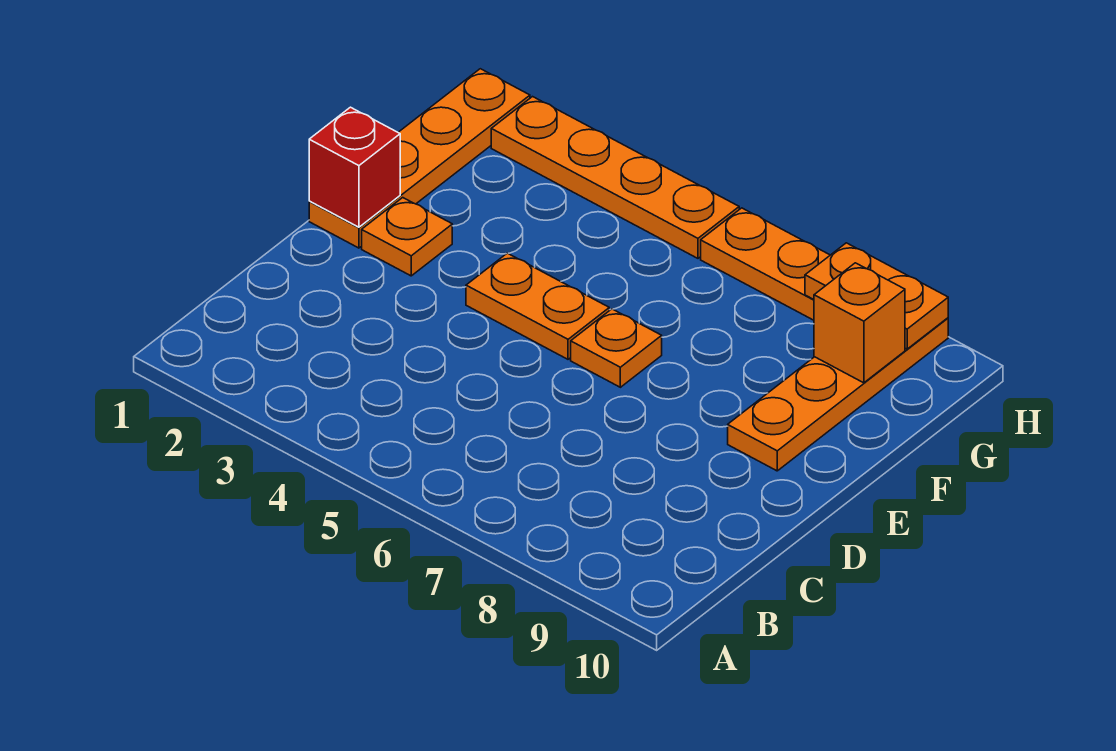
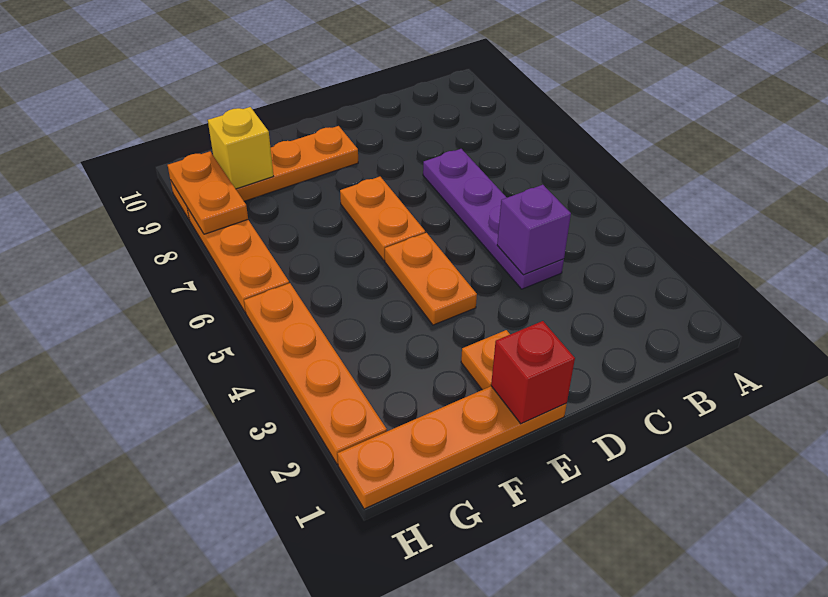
none -> purple 1x4 plate [423,149,564,289]
none -> purple 1x1 brick [497,185,571,275]
orange 1x1 plate [571,309,662,387] -> orange 1x2 plate [340,177,425,260]
orange 1x1 brick [814,263,905,383] -> yellow 1x1 brick [208,107,274,189]

